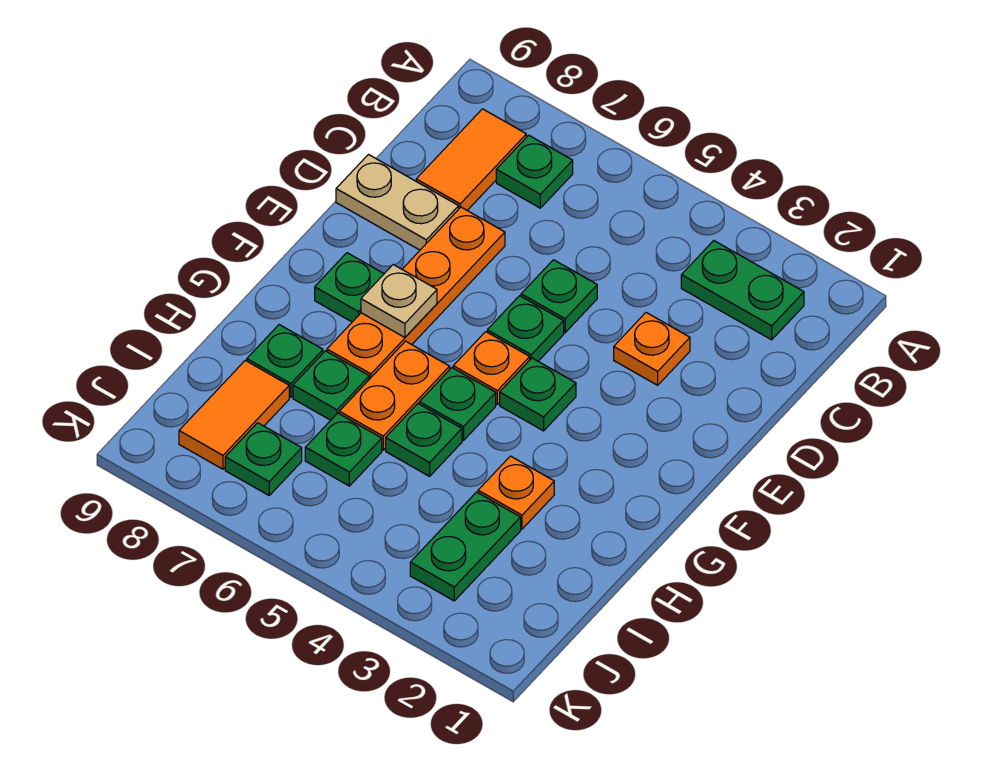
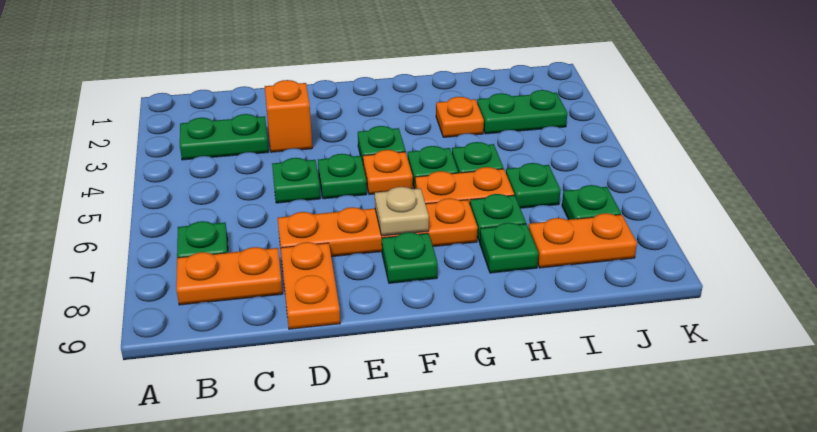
green 1x2 plate [681,241,804,340] -> green 1x2 plate turned to [180,114,269,160]
orange 1x2 tile [416,109,526,210] -> orange 1x2 plate [176,247,283,305]
orange 1x1 plate [614,313,690,385] -> orange 1x1 brick [265,80,312,152]
tan 1x2 plate [336,155,459,250] -> orange 1x2 plate [281,242,340,329]
orange 1x2 tile [179,360,289,469] -> orange 1x2 plate [529,213,637,268]

